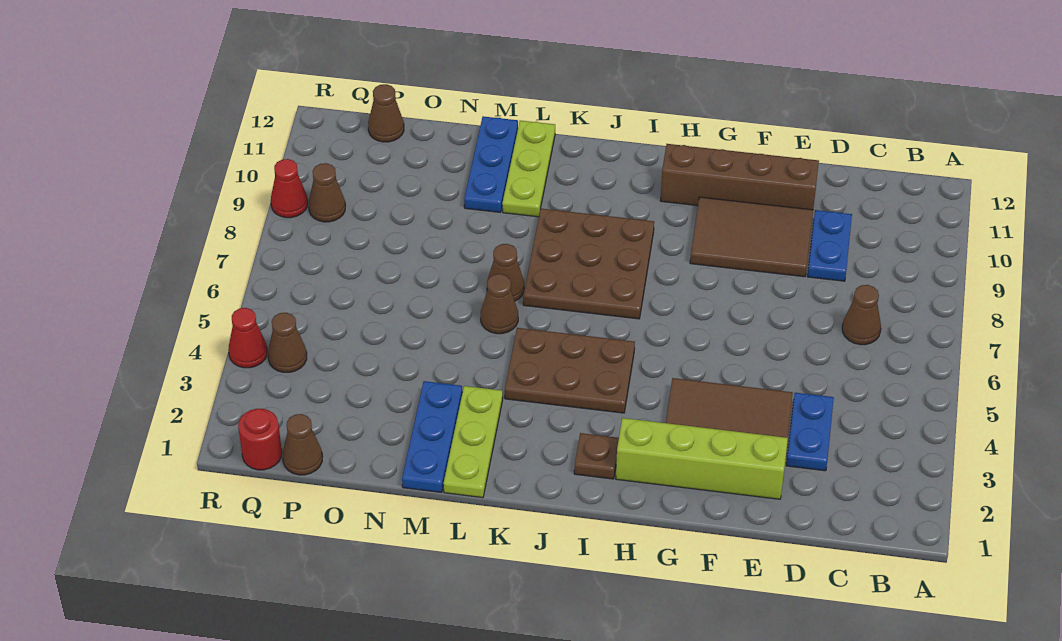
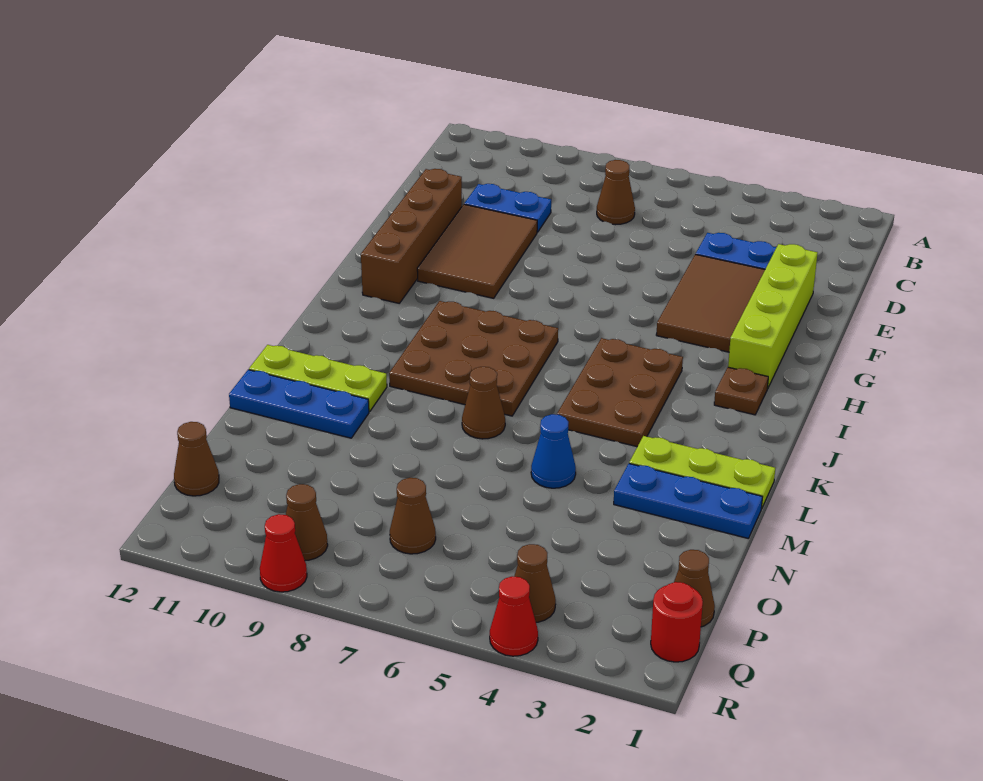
brown 1x1 cone [481,274,518,334] -> brown 1x1 cone moved to [390,478,436,554]
none -> blue 1x1 cone [531,414,576,488]

